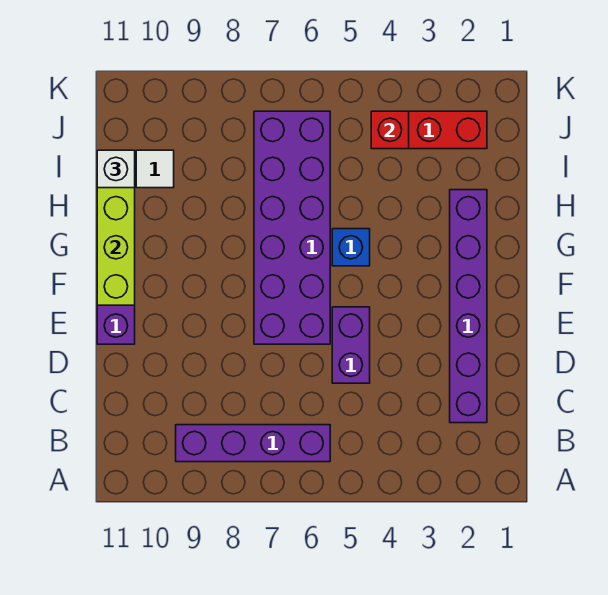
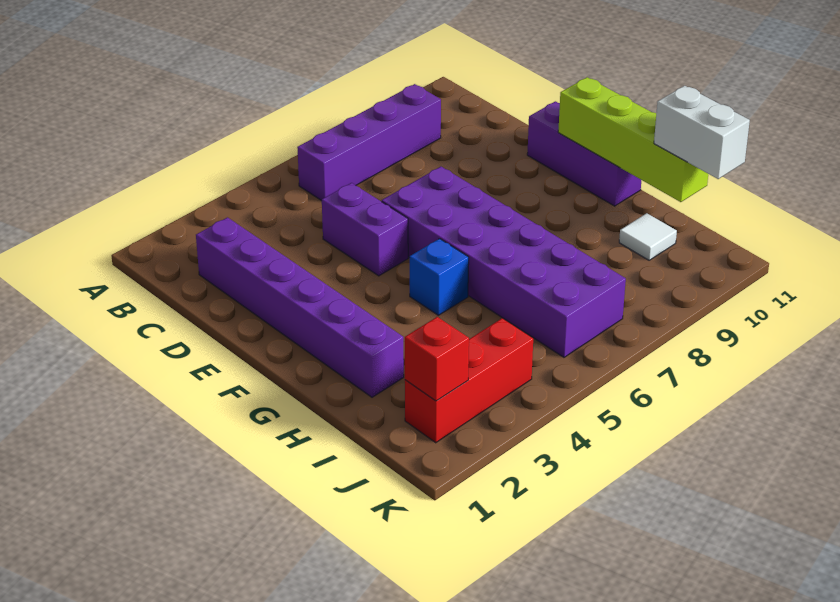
white 1x1 brick [97,150,135,188] -> white 1x2 brick [654,86,750,179]
red 1x1 brick [371,111,409,149] -> red 1x1 brick moved to [405,317,469,401]

